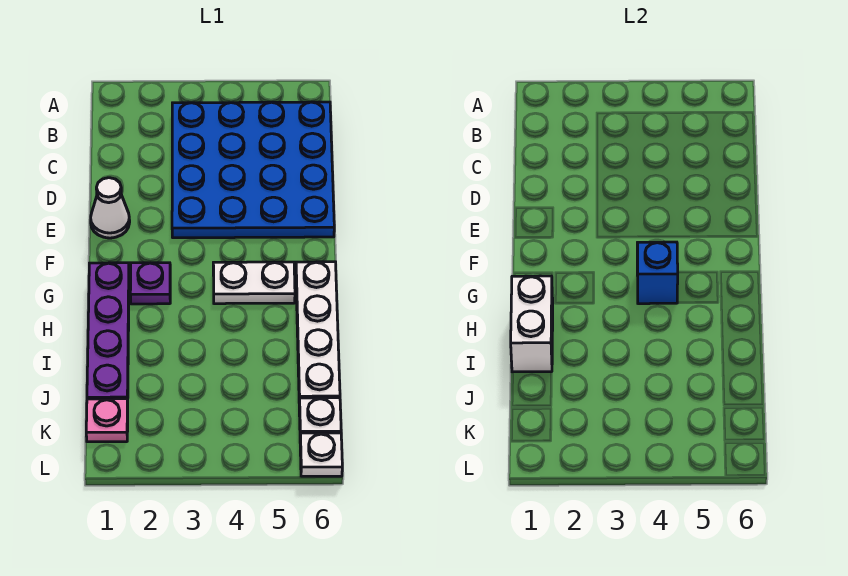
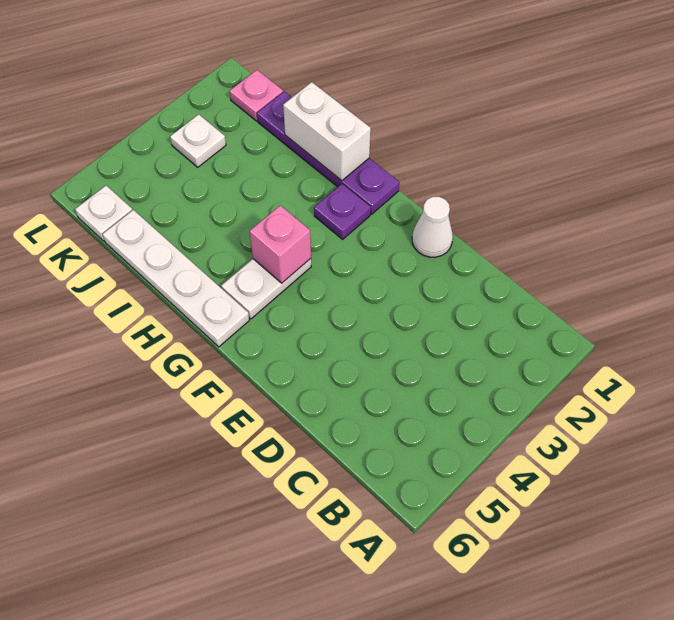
blue 4x4 plate [172,102,334,238] -> none
blue 1x1 brick [637,242,678,304] -> pink 1x1 brick [250,205,311,283]
white 1x1 plate [300,433,342,476] -> white 1x1 plate moved to [170,114,226,167]

